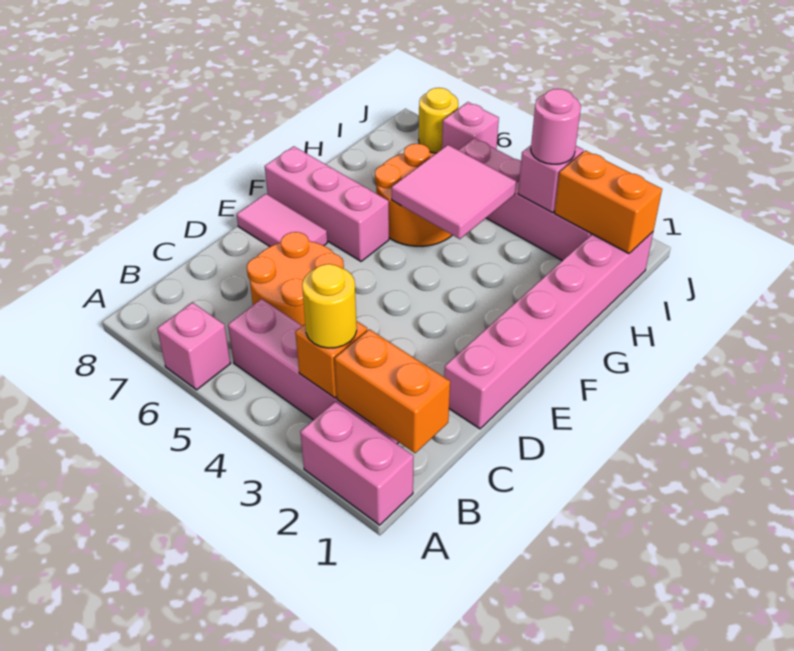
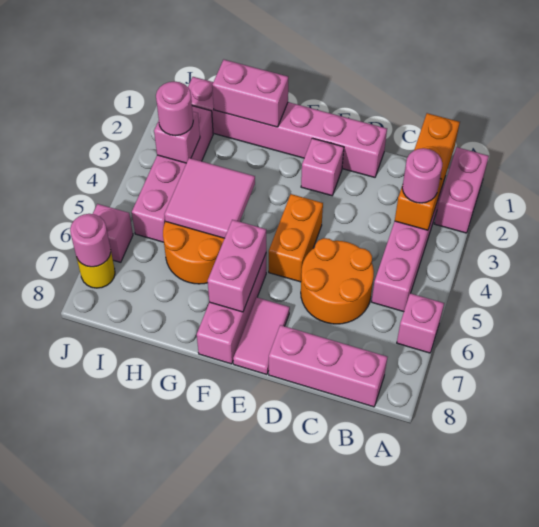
yellow 1x1 round brick [302,264,357,348] -> pink 1x1 round brick [402,148,443,203]
none -> pink 1x3 brick [269,325,387,407]
none -> pink 1x1 brick [301,138,344,196]
none -> pink 1x2 brick [208,220,266,312]
none -> pink 1x2 brick [212,60,288,127]
orange 1x2 brick [554,151,662,254] -> orange 1x2 brick moved to [269,194,323,282]
none -> pink 1x1 round brick [70,214,111,267]

